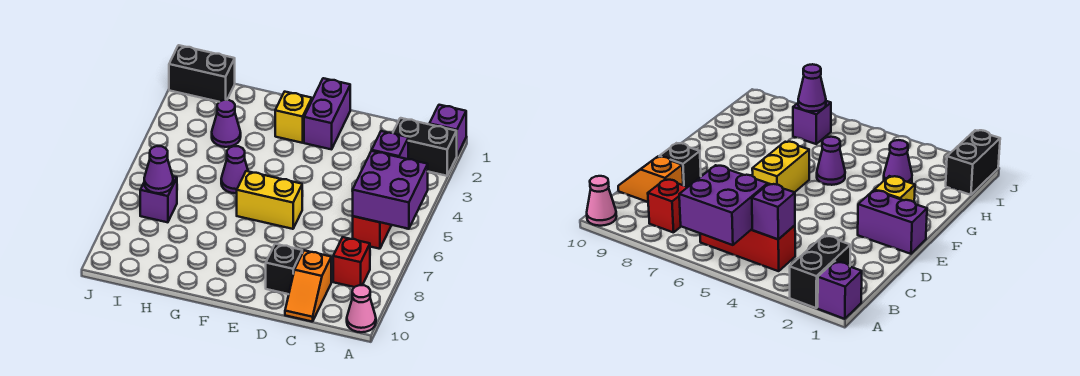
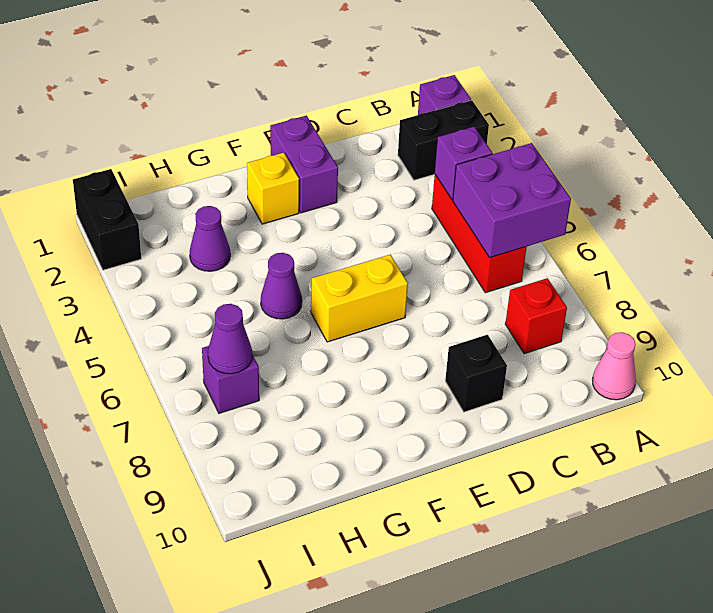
orange 1x2 slope [285,250,331,322] -> none
black 1x2 brick [169,45,235,102] -> black 1x2 brick turned to [73,169,141,270]

